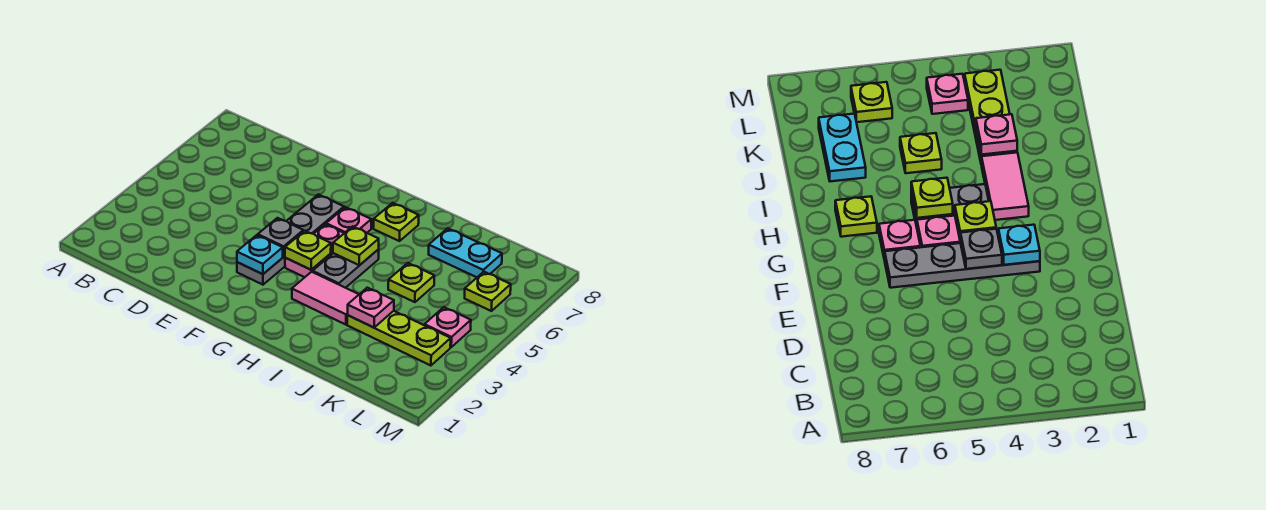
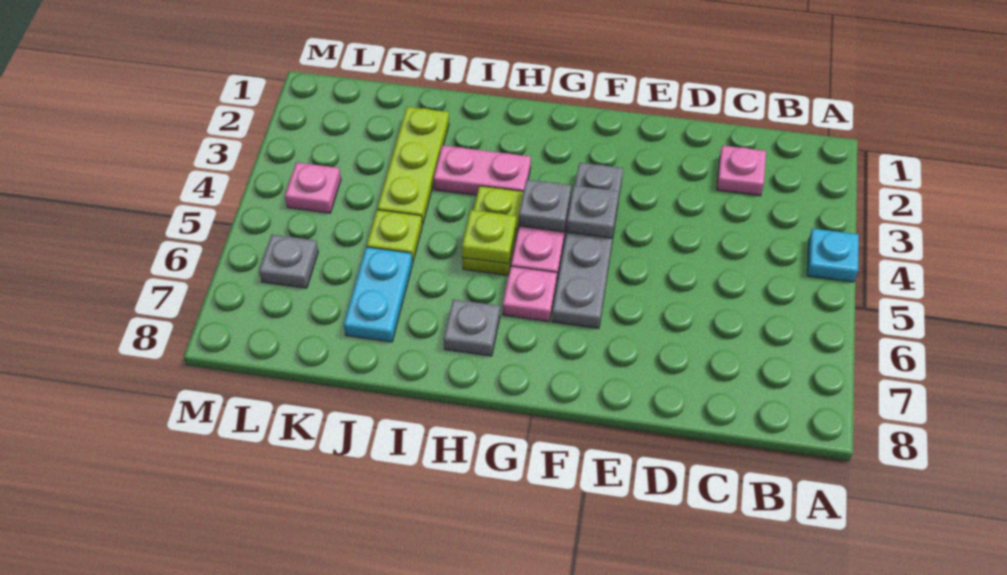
cyan 1x1 plate [237,235,283,274] -> cyan 1x1 plate moved to [807,228,859,282]
lime 1x1 plate [285,231,331,270] -> grey 1x1 plate [519,179,571,232]
pink 1x2 tile [292,272,359,325] -> pink 1x2 plate [434,145,531,195]
grey 1x2 plate [313,249,379,288] -> lime 1x2 plate [462,186,524,276]
lime 1x1 plate [373,203,419,241] -> grey 1x1 plate [444,299,500,356]
lime 1x3 plate [347,311,451,366] -> lime 1x3 plate turned to [377,107,449,225]
pink 1x1 plate [347,288,394,328] -> pink 1x1 plate moved to [717,146,766,196]
cyan 1x2 plate [429,228,502,277] -> cyan 1x2 plate turned to [344,247,413,342]
lime 1x1 plate [465,272,511,311] -> grey 1x1 plate [259,235,318,288]

